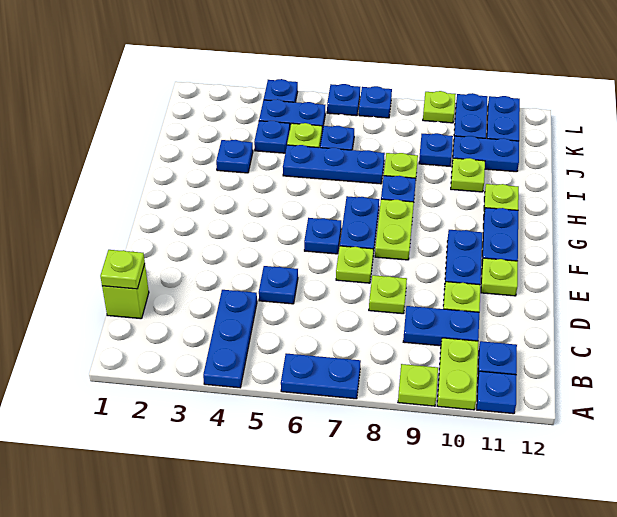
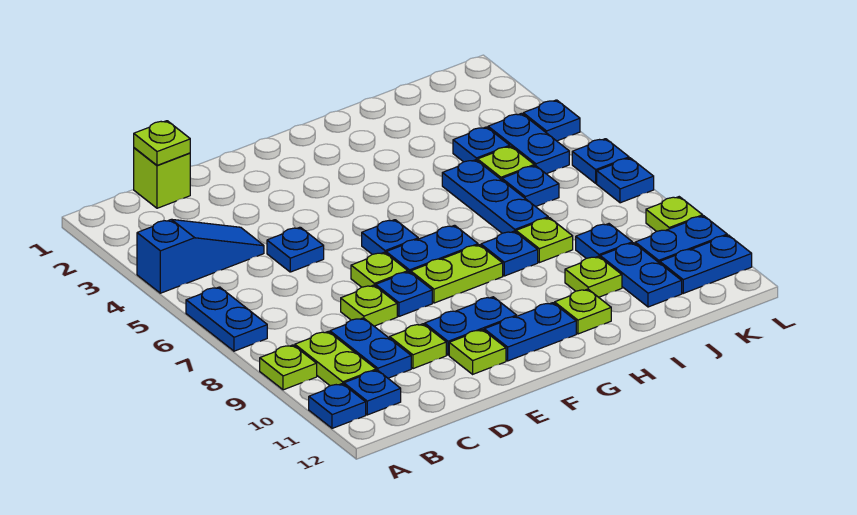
blue 1x3 plate [203,290,257,388] -> blue 1x3 slope [137,219,264,293]
lime 1x2 plate [437,338,478,410] -> lime 1x2 plate turned to [295,332,376,386]
blue 1x1 plate [216,140,253,173] -> blue 1x1 plate moved to [376,272,432,316]

